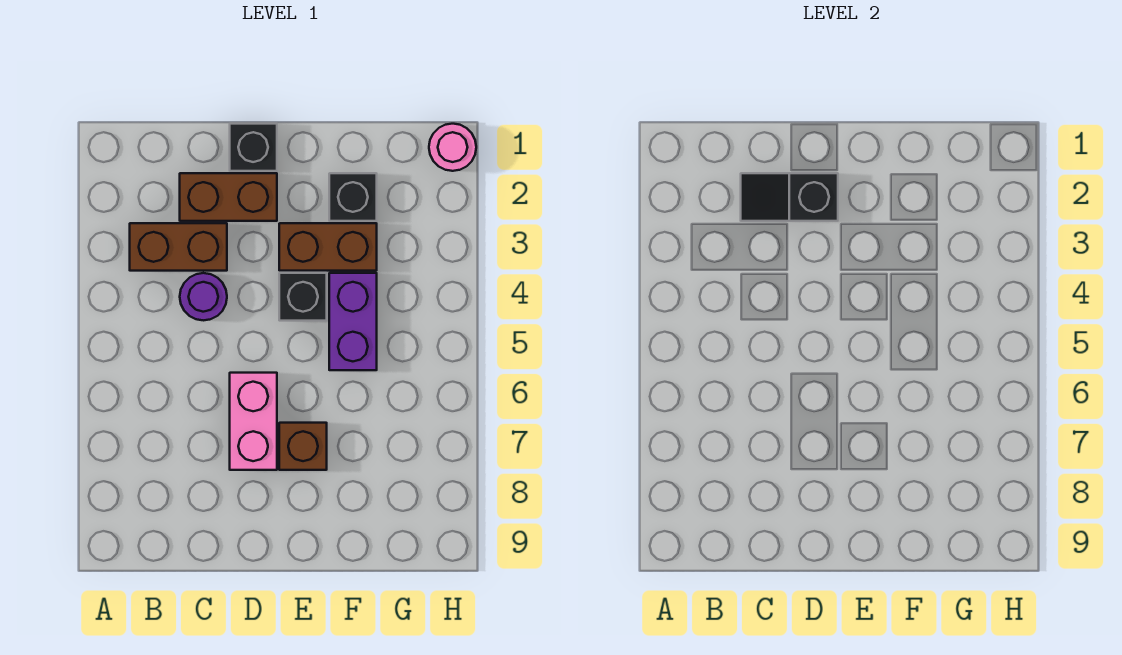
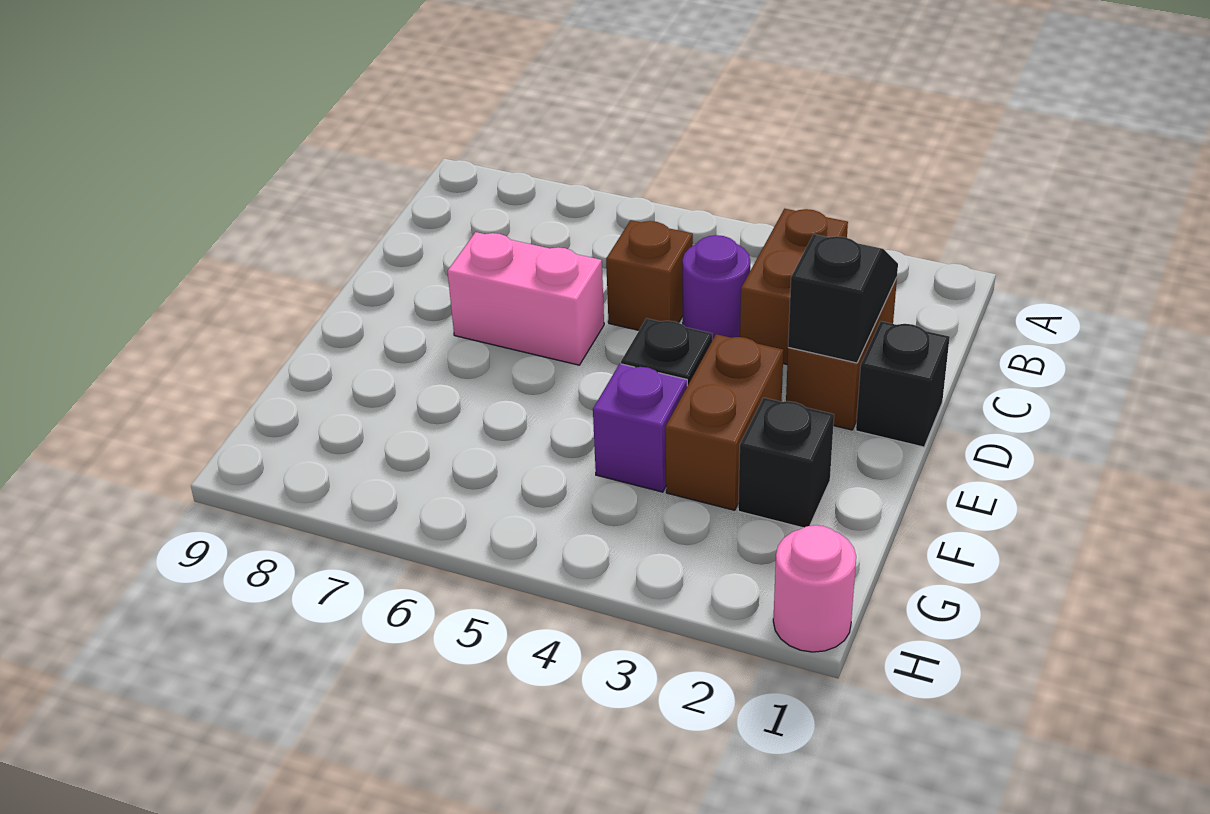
brown 1x1 brick [279,423,327,470] -> brown 1x1 brick moved to [606,220,693,330]
purple 1x2 brick [329,273,377,370] -> purple 1x1 brick [593,364,687,492]

